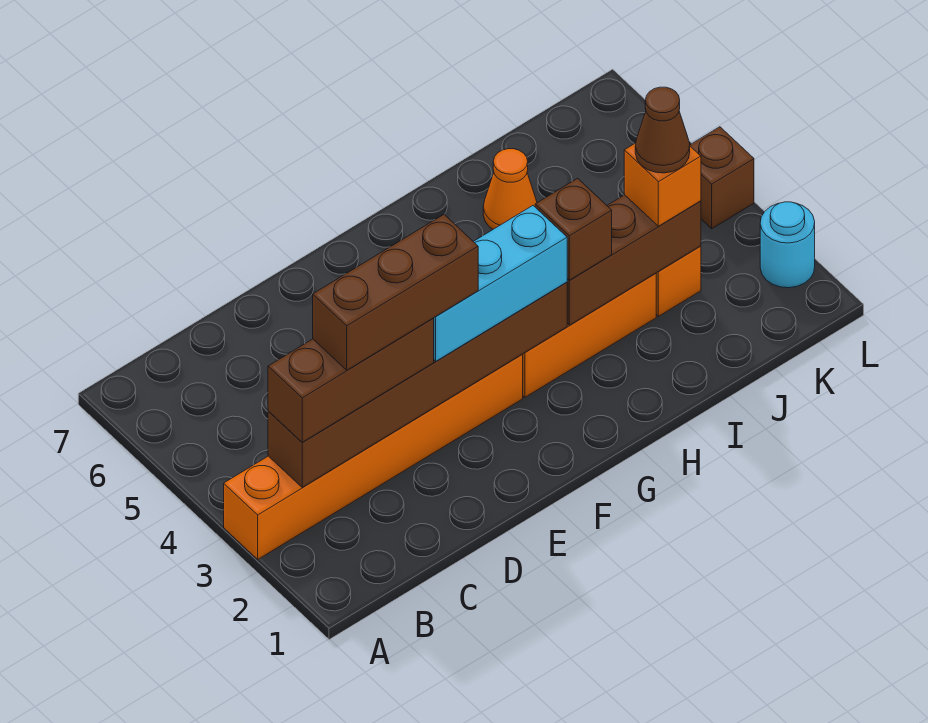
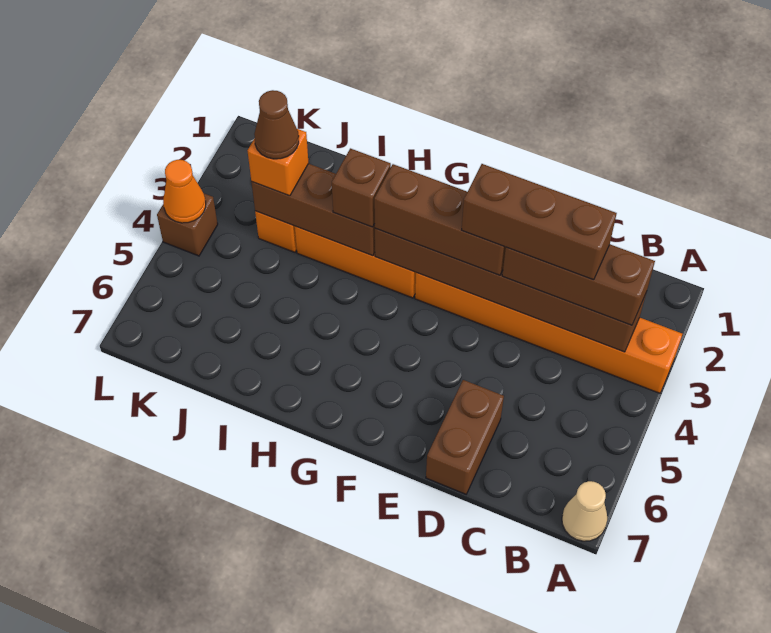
none -> tan 1x1 cone [562,481,607,541]
none -> brown 1x2 brick [426,380,504,494]
cyan 1x3 brick [434,206,567,361] -> brown 1x3 brick [374,164,506,275]
orange 1x1 cone [483,149,537,229] -> orange 1x1 cone moved to [163,160,206,223]
cyan 1x1 round brick [760,202,815,288] -> none

